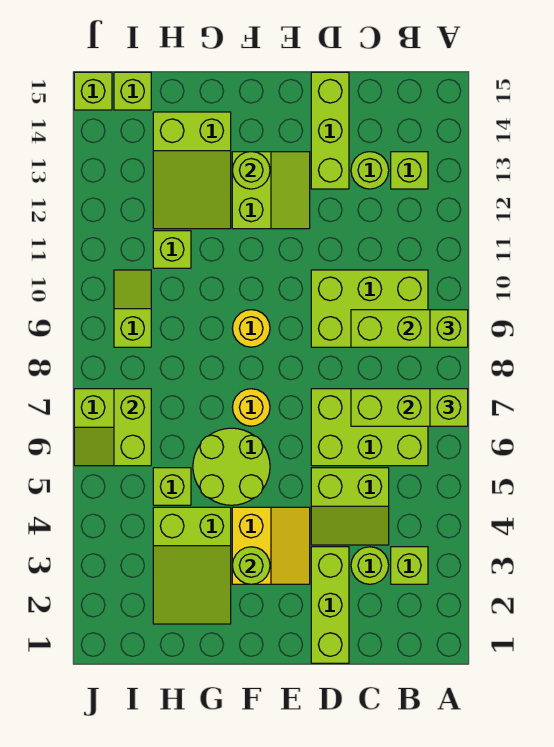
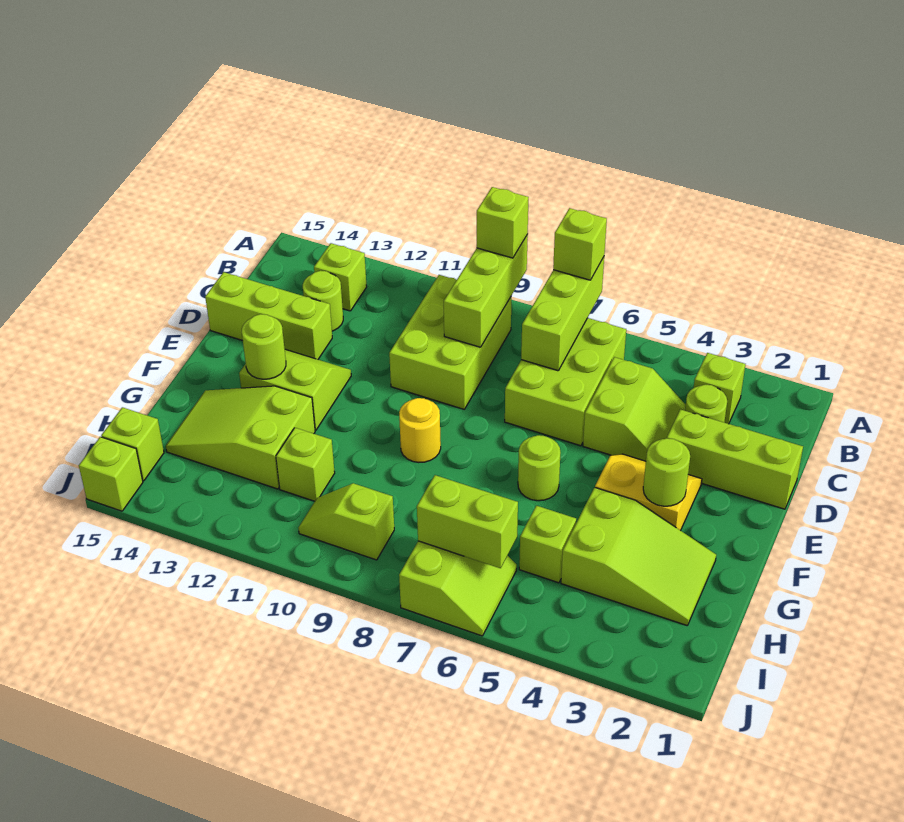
lime 2x2 round brick [193,428,270,505] -> lime 1x1 round brick [518,435,561,501]
yellow 1x1 round brick [232,389,270,426] -> none
lime 2x3 slope [153,112,231,229] -> lime 2x3 slope turned to [166,386,315,489]

